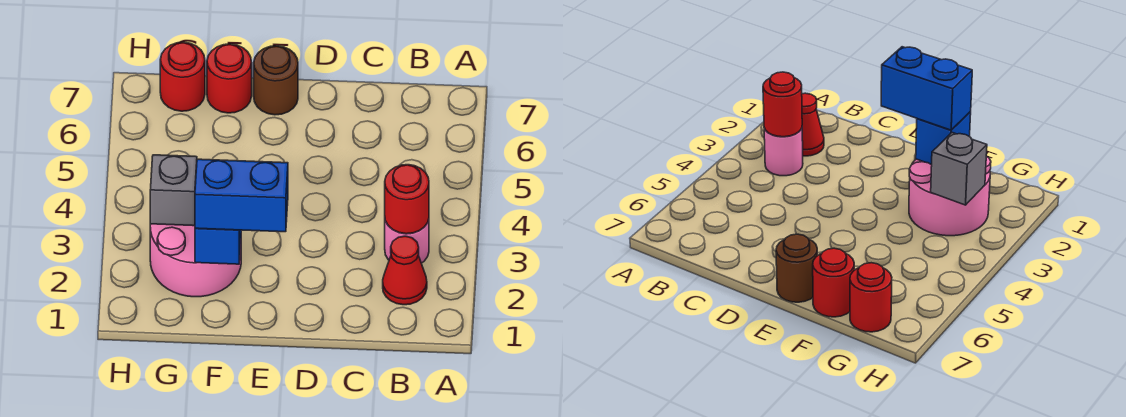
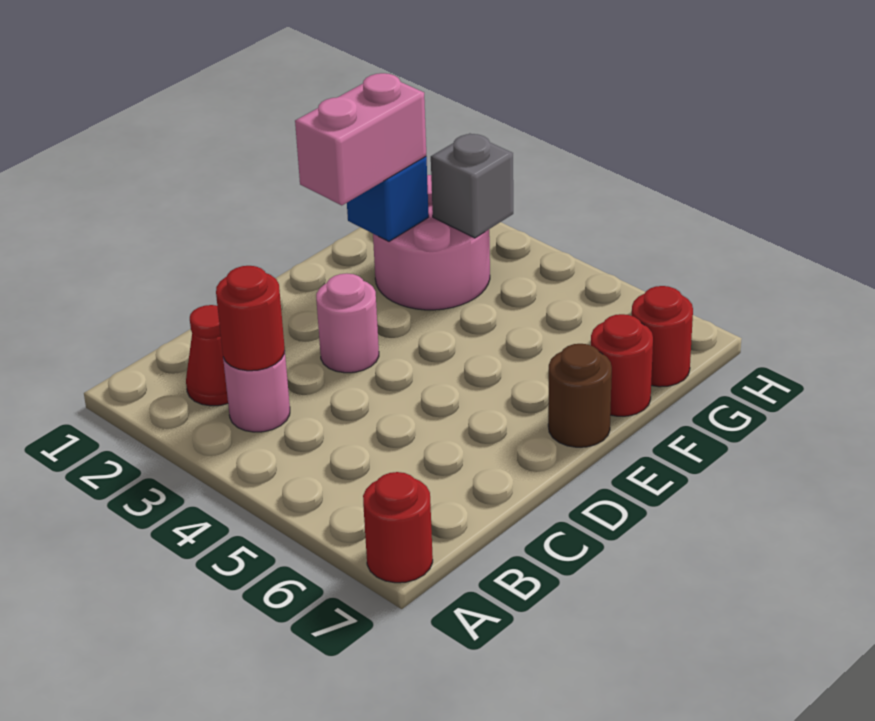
none -> red 1x1 round brick [363,472,433,583]
none -> pink 1x1 round brick [316,273,379,373]
blue 1x2 brick [195,159,288,232] -> pink 1x2 brick [295,73,426,205]

